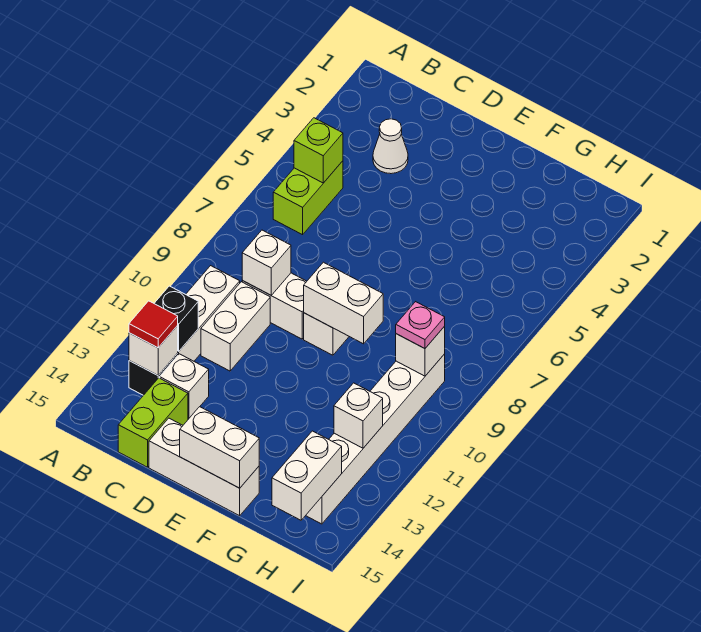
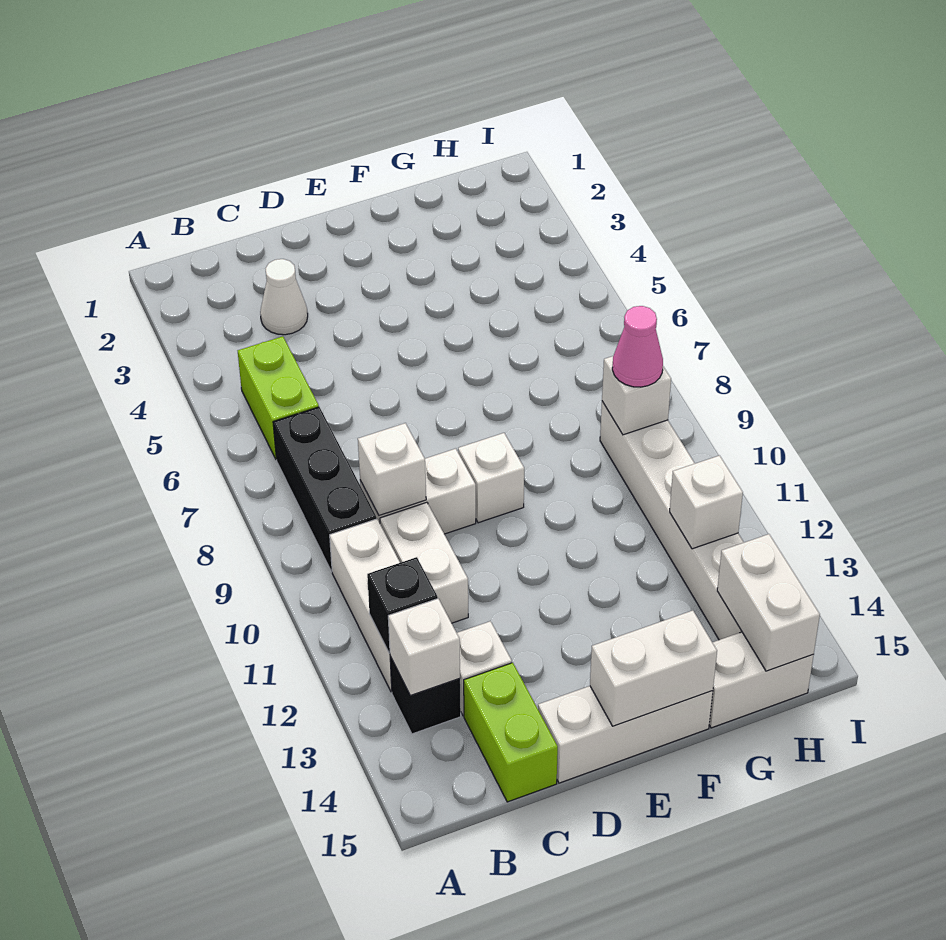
lime 1x1 brick [294,118,343,183] -> none
none -> black 1x3 brick [273,407,377,572]
red 1x1 tile [129,301,178,348] -> none
white 1x2 brick [304,262,383,344] -> white 1x2 brick moved to [709,632,814,728]
pink 1x1 plate [396,302,445,349] -> pink 1x1 cone [612,306,663,387]

